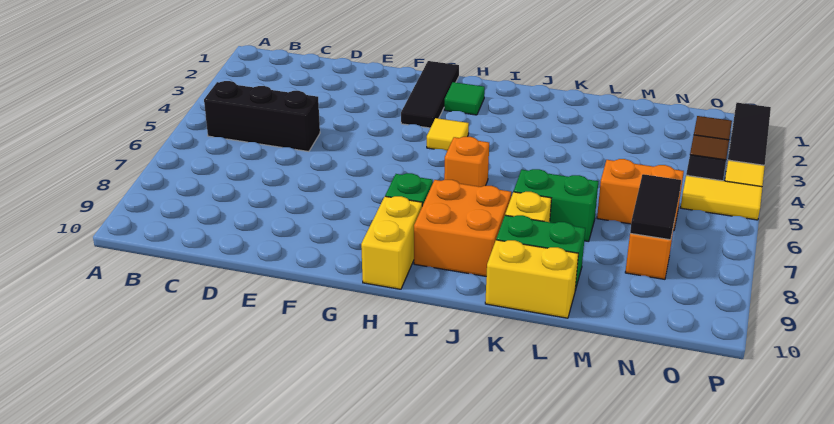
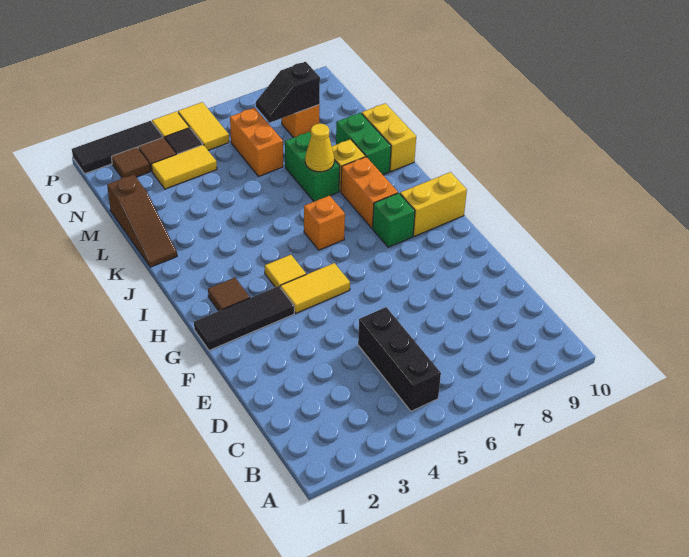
none -> yellow 1x2 tile [280,263,350,313]
green 1x1 tile [444,82,485,115] -> brown 1x1 tile [208,278,250,311]
orange 2x2 brick [414,180,511,276] -> orange 1x2 brick [341,157,398,228]
none -> brown 1x3 slope [107,175,177,267]
none -> yellow 1x1 cone [305,123,334,172]
none -> yellow 1x2 tile [151,145,217,189]
black 1x2 tile [630,174,681,240] -> black 1x2 slope [256,62,320,122]

